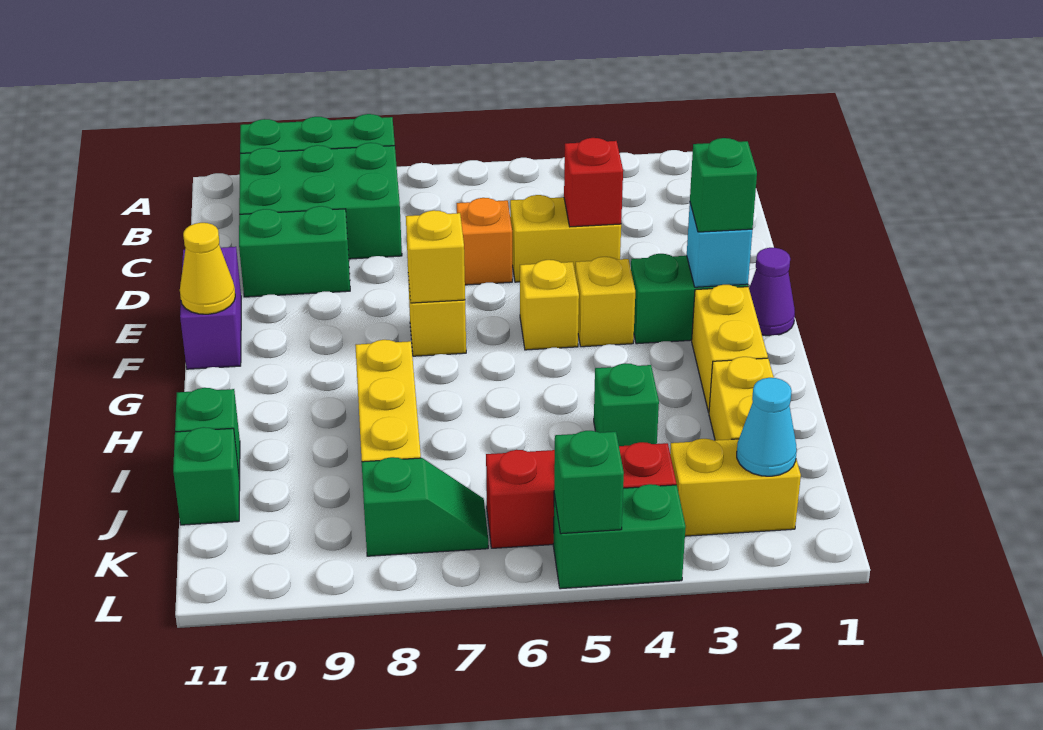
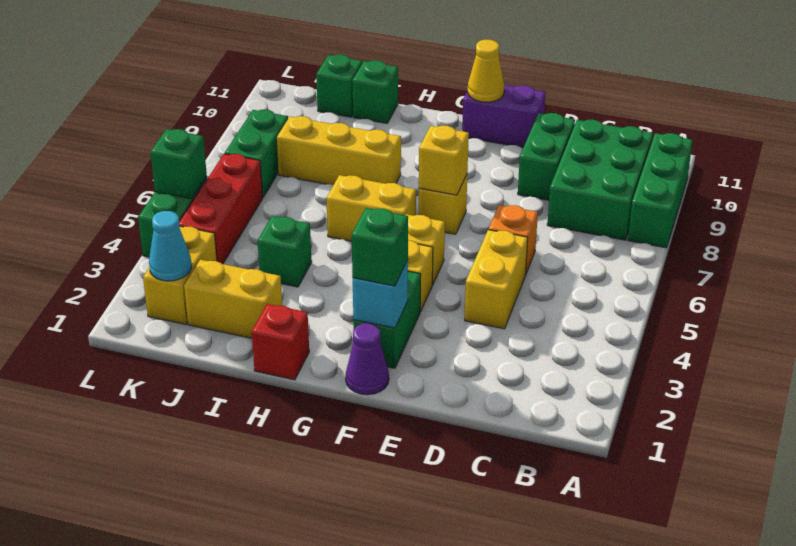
red 1x1 brick [564,138,623,227] -> red 1x1 brick moved to [252,304,309,380]
yellow 1x2 brick [692,285,768,412] -> yellow 1x2 brick moved to [326,175,416,241]
green 1x2 slope [362,457,488,556] -> green 1x2 brick [225,110,288,198]

